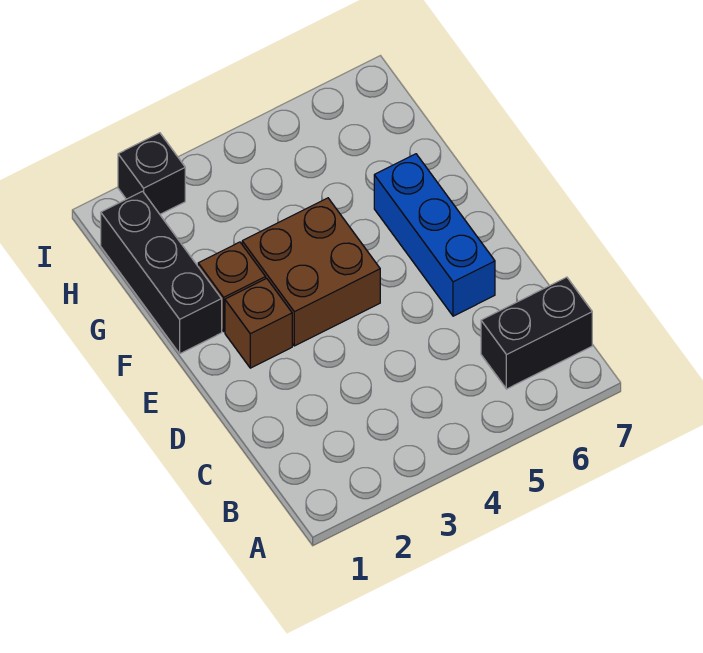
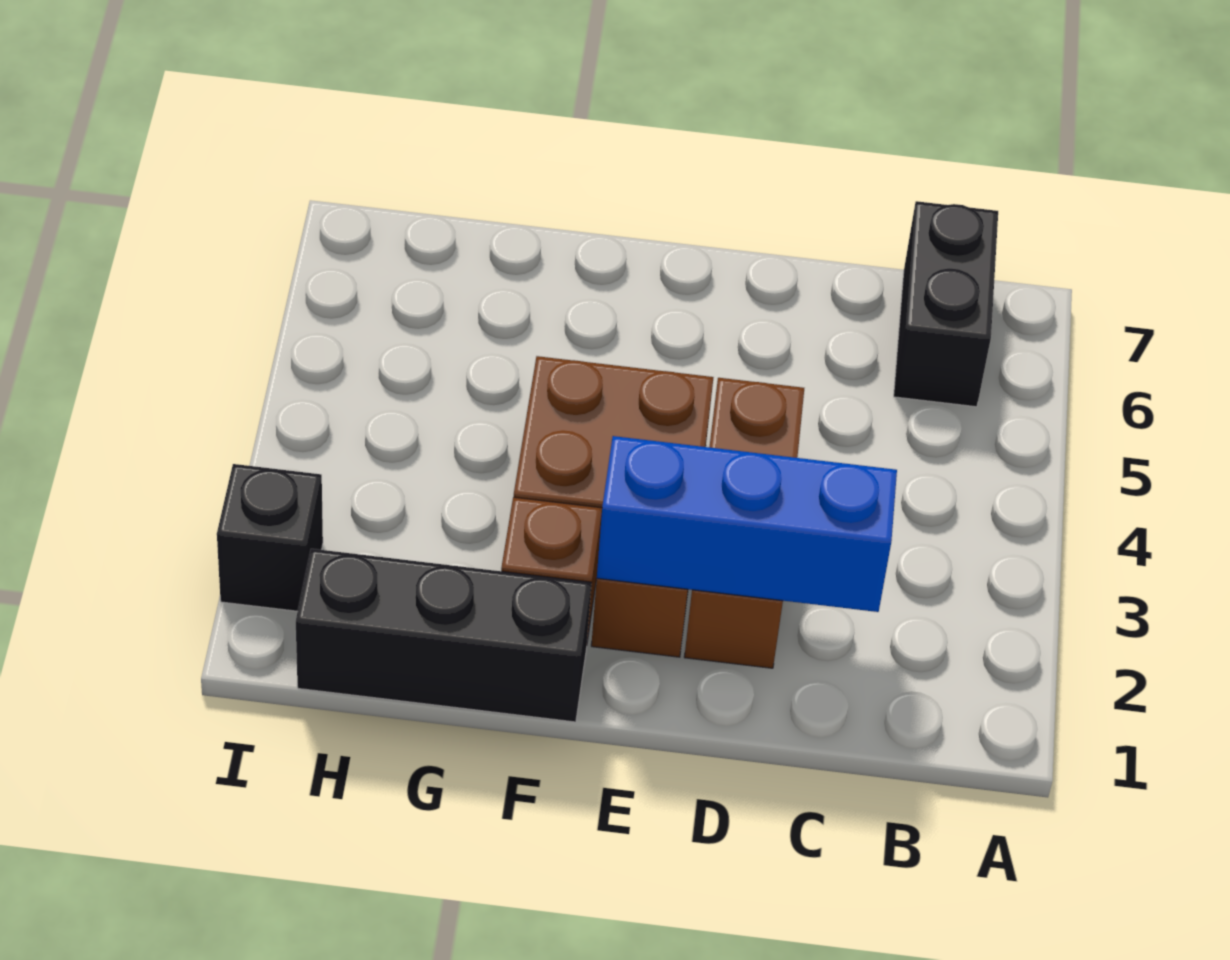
none -> brown 1x3 brick [684,378,804,668]
blue 1x3 brick [374,154,495,316] -> blue 1x3 brick moved to [597,436,897,612]

